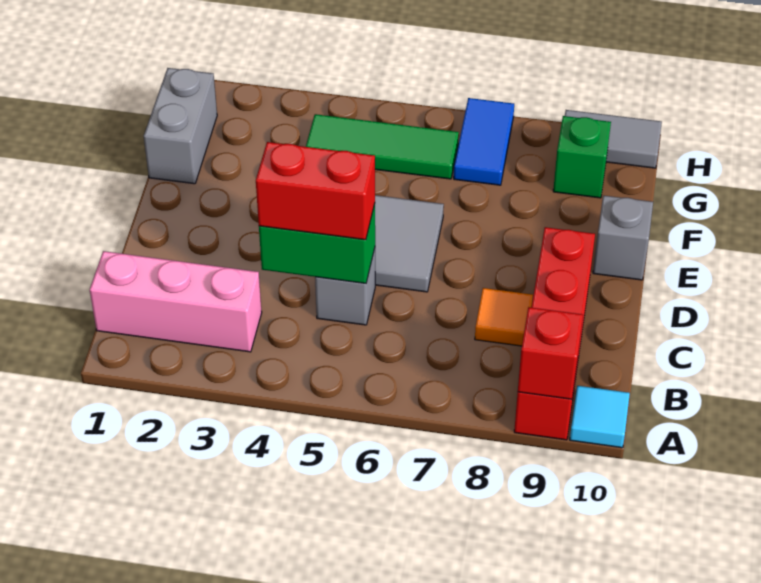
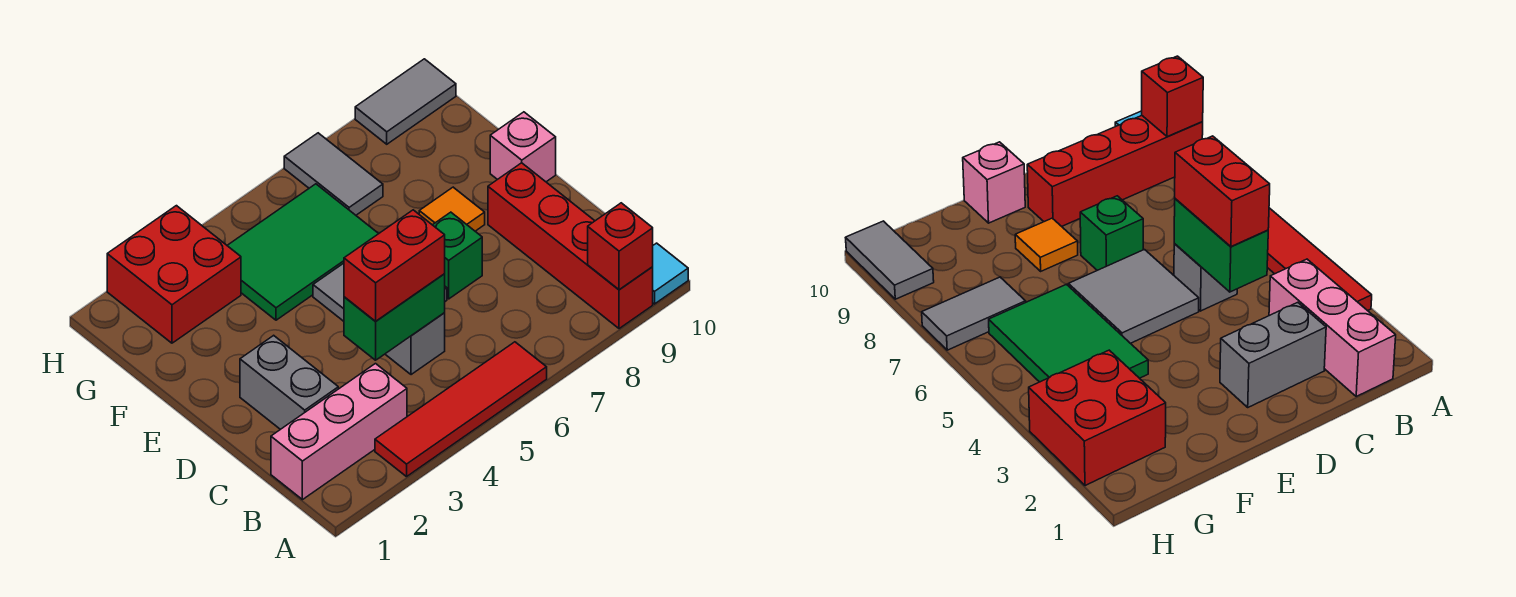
none -> red 1x4 tile [375,342,547,477]
orange 1x1 tile [475,288,533,346] -> orange 1x1 tile moved to [419,187,485,231]
grey 1x1 brick [593,196,653,280] -> pink 1x1 brick [490,112,556,182]
grey 1x2 brick [144,68,217,184] -> grey 1x2 brick moved to [240,335,338,429]
none -> red 2x2 brick [107,206,241,343]
green 1x3 tile [306,114,459,179] -> green 2x3 tile [227,184,379,320]
blue 1x2 tile [454,98,514,185] -> grey 1x2 tile [284,133,383,215]
green 1x1 brick [553,116,611,198] -> green 1x1 brick moved to [433,212,482,299]

